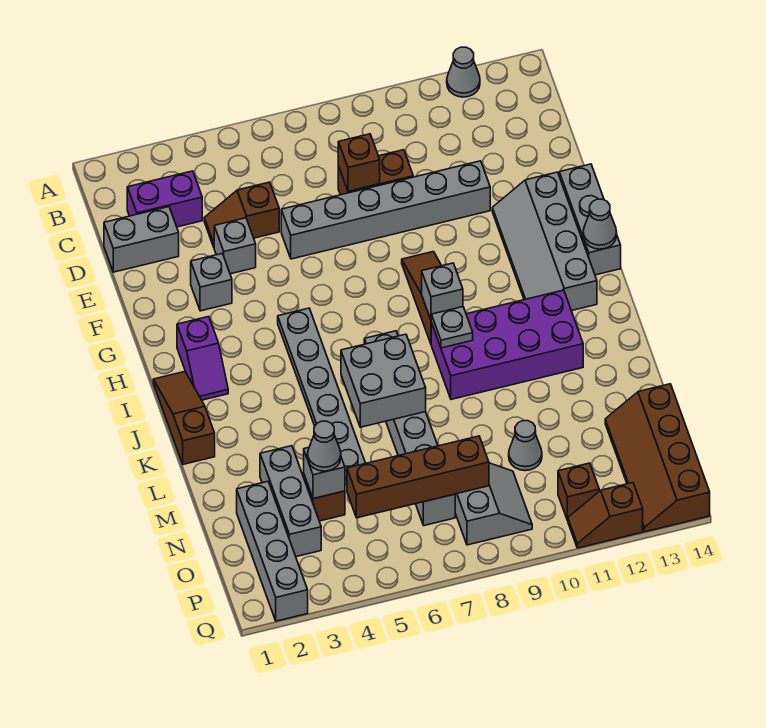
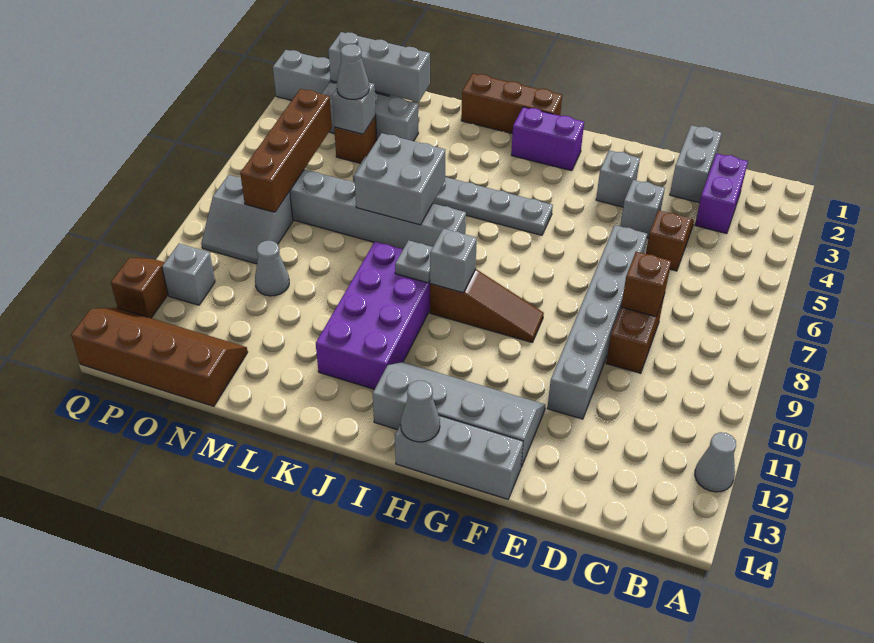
purple 1x2 slope [177,317,228,400] -> purple 1x2 brick [511,107,584,171]
brown 1x3 slope [153,372,215,464] -> brown 1x3 brick [461,73,562,134]
none -> grey 1x3 brick [328,32,430,102]
brown 1x1 brick [558,463,599,520] -> grey 1x1 brick [162,244,215,305]

